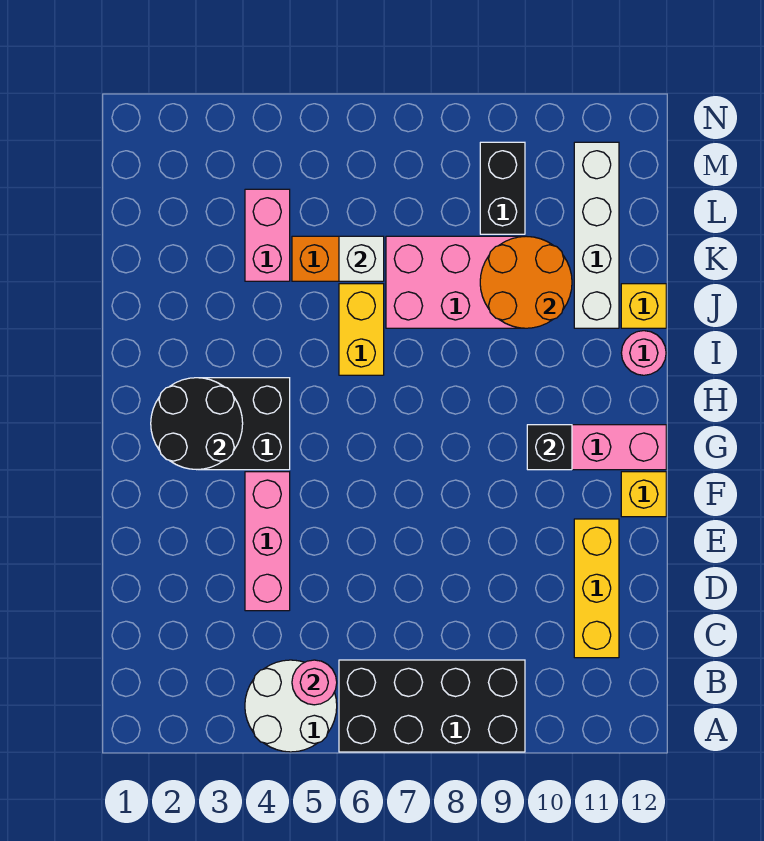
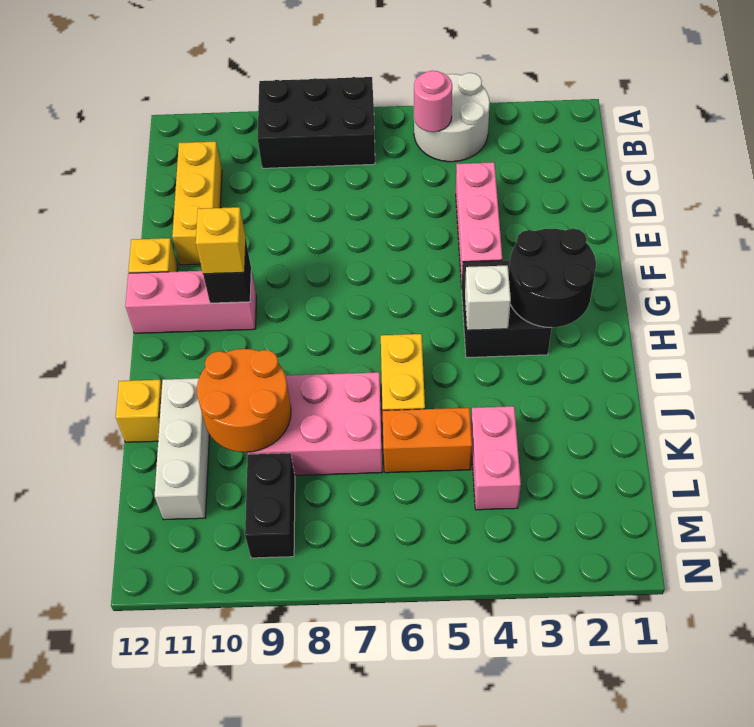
black 2x4 brick [339,660,525,752] -> black 2x3 brick [257,77,375,168]
none -> yellow 1x1 brick [196,207,246,274]
pink 1x1 round brick [621,331,666,375] -> none
white 1x4 brick [574,142,619,328] -> white 1x3 brick [155,378,210,520]
white 1x1 brick [339,236,384,281] -> white 1x1 brick moved to [465,265,511,330]

